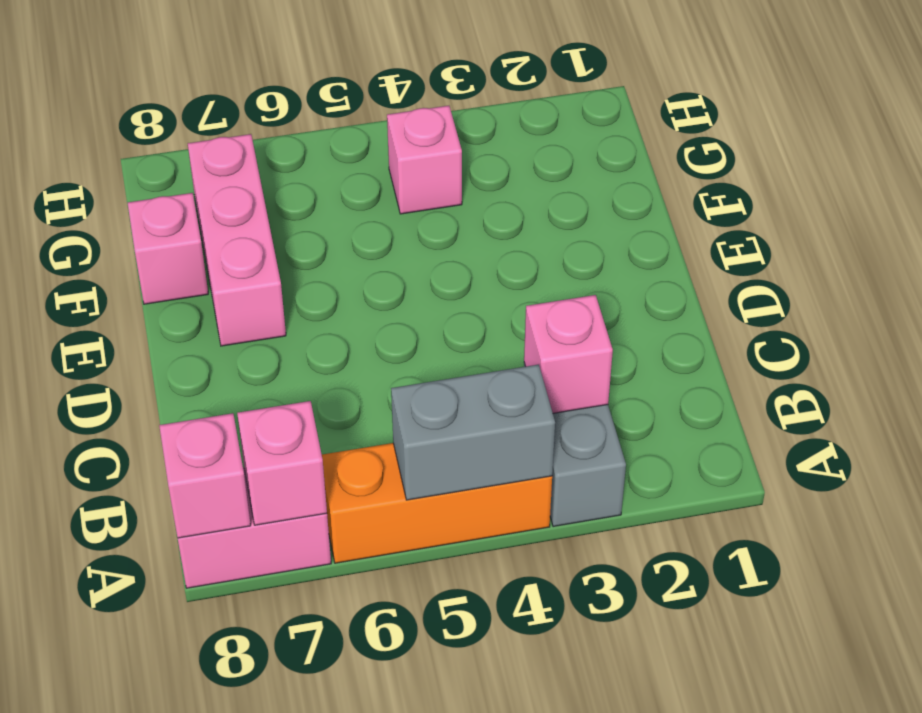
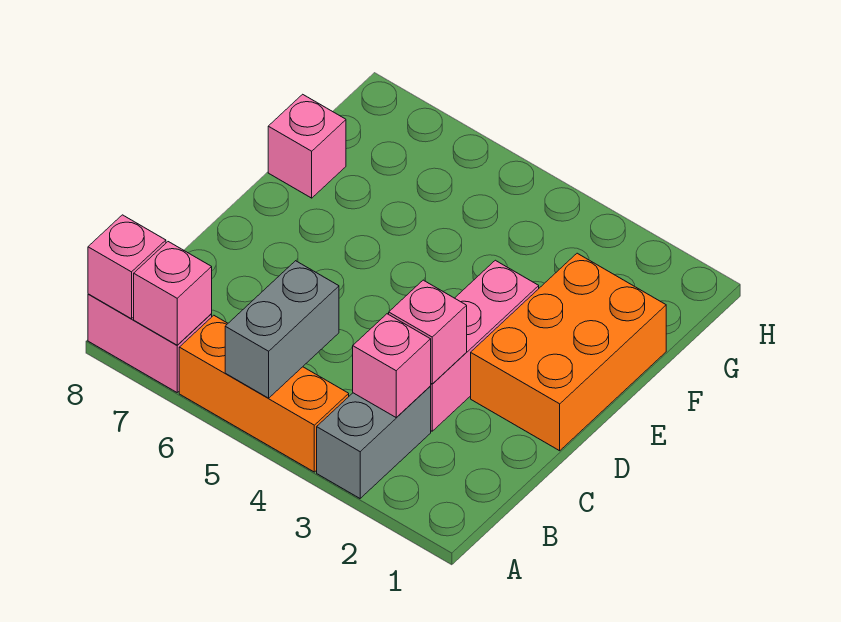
grey 1x2 brick [391,365,555,500] -> grey 1x2 brick turned to [225,261,339,398]
none -> orange 2x3 brick [471,253,666,451]
pink 1x3 brick [188,134,286,346] -> pink 1x3 brick moved to [430,260,539,431]
pink 1x1 brick [387,106,462,214] -> pink 1x1 brick moved to [389,280,467,384]

